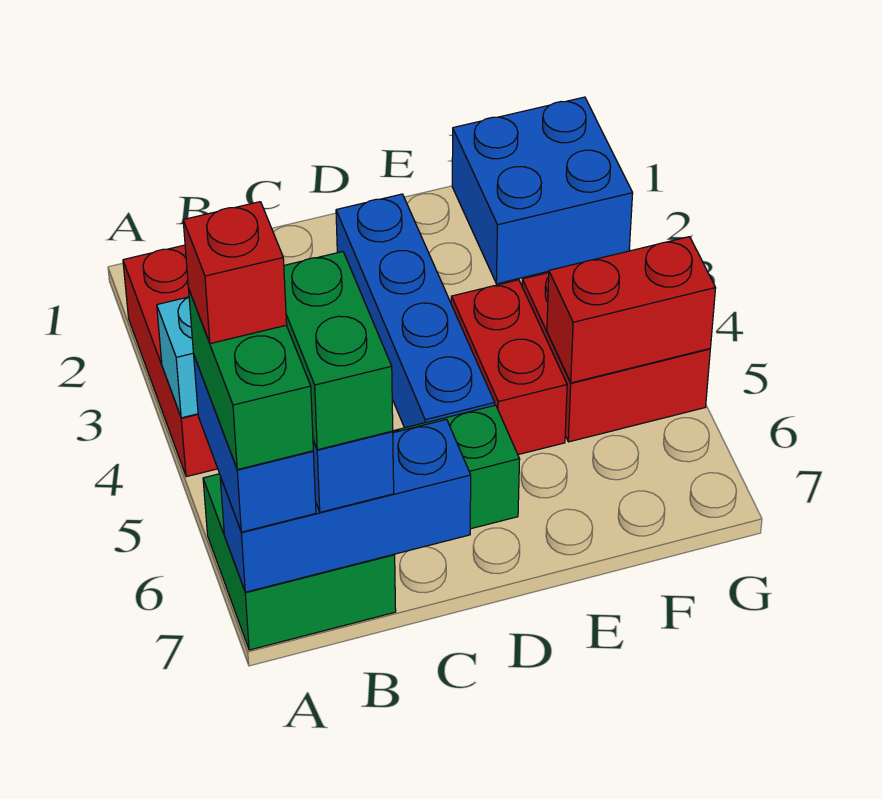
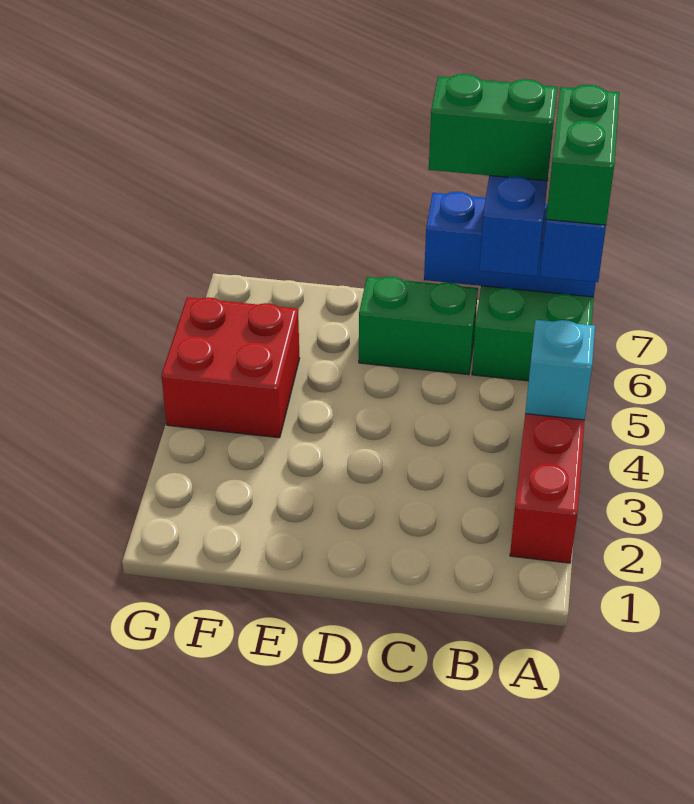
red 1x1 brick [183,202,287,344] -> none
green 1x2 brick [284,252,393,450] -> green 1x2 brick turned to [429,74,557,181]
blue 1x4 brick [336,194,495,428] -> none
red 1x2 brick [451,280,567,455] -> none
blue 2x2 brick [452,97,633,284] -> none
red 1x2 brick [547,237,716,383] -> none

